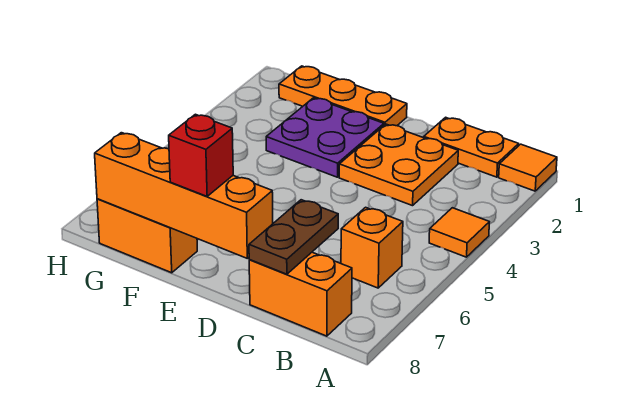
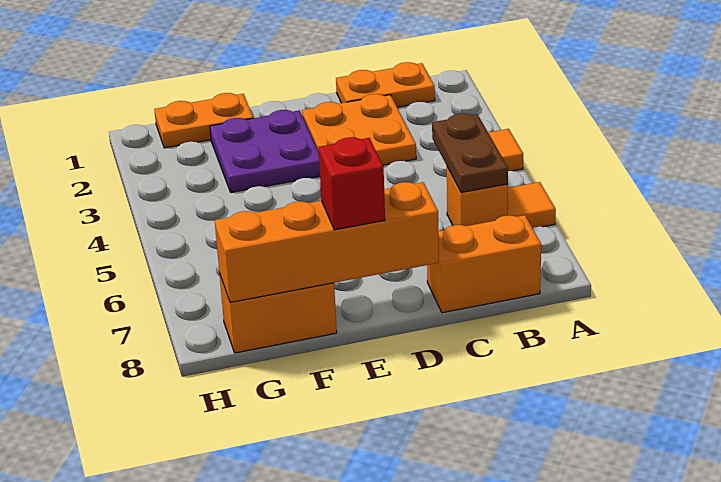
orange 1x1 tile [499,144,557,191] -> orange 1x1 tile moved to [507,182,556,228]
brown 1x2 plate [249,200,338,274] -> brown 1x2 plate moved to [432,114,508,193]
orange 1x3 plate [279,66,407,126] -> orange 1x2 plate [154,93,253,148]

